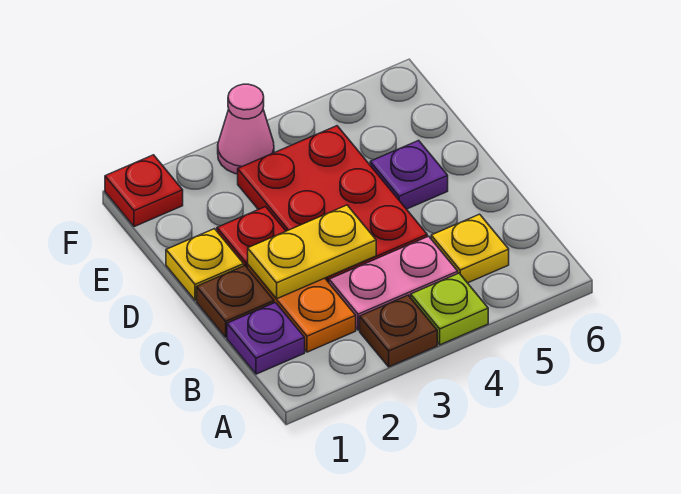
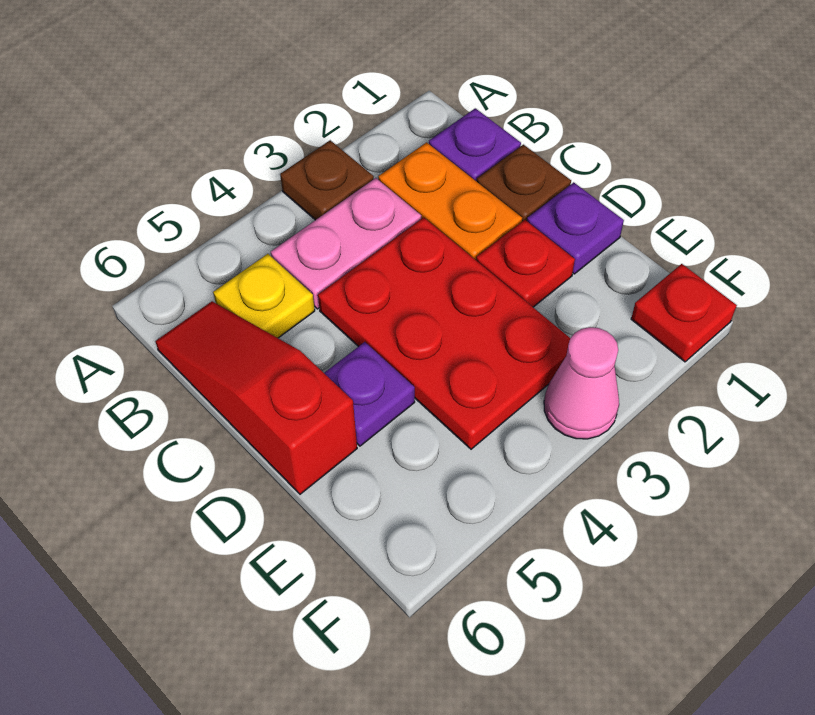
lime 1x1 plate [411,273,488,345] -> none
none -> red 1x3 slope [155,301,357,494]
yellow 1x2 plate [248,205,376,299] -> none
yellow 1x1 plate [166,229,244,300] -> purple 1x1 plate [527,182,624,274]

